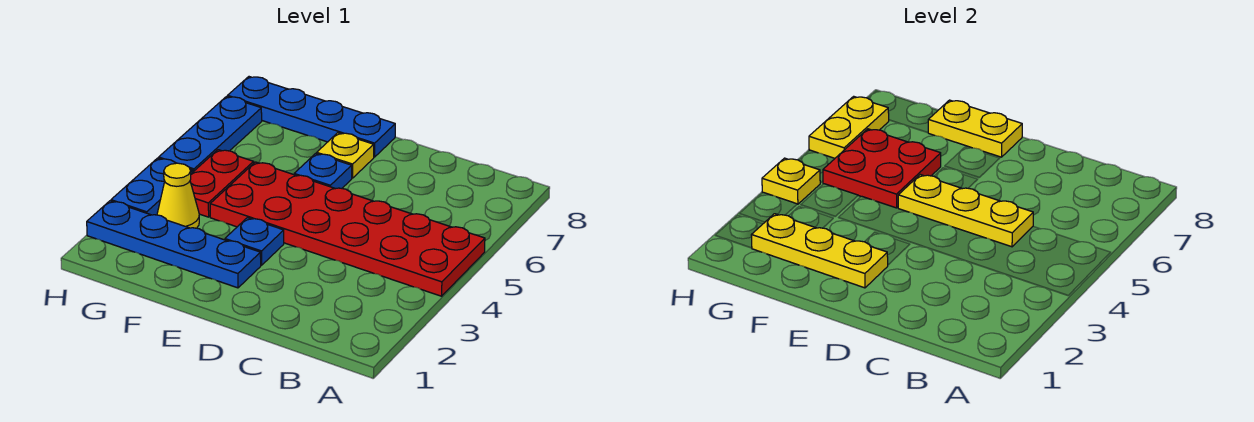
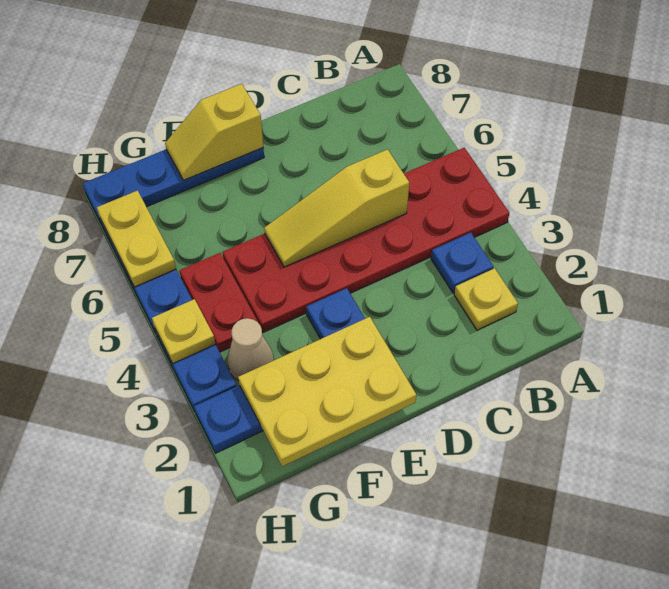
yellow 1x3 plate [898,175,1033,247] -> yellow 1x3 slope [264,149,409,267]
yellow 1x3 plate [751,214,888,288] -> yellow 2x3 plate [238,317,416,466]
blue 1x1 plate [294,153,352,189] -> blue 1x1 plate moved to [431,233,493,293]
yellow 1x1 plate [317,133,374,178] -> yellow 1x1 plate moved to [454,268,518,330]
yellow 1x2 plate [928,100,1022,157] -> yellow 1x2 slope [165,84,263,180]
red 2x2 plate [823,129,941,208] -> none
yellow 1x1 cone [157,163,199,228] -> tan 1x1 cone [227,318,274,381]

